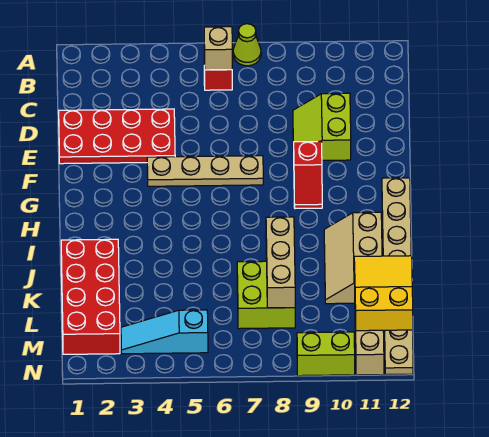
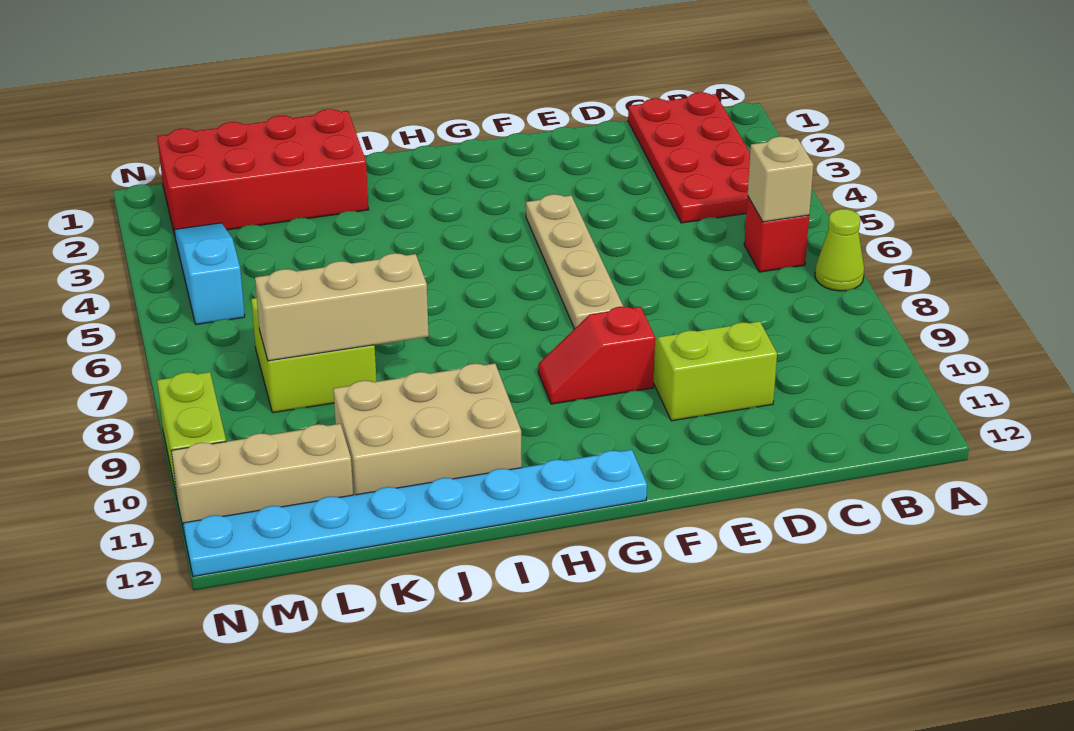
red 2x4 plate [59,109,175,164] -> red 2x4 plate moved to [628,92,750,223]
tan 1x8 plate [382,178,413,375] -> cyan 1x8 plate [183,450,647,577]
tan 2x3 slope [324,212,382,304] -> tan 2x3 brick [333,363,522,495]
yellow 2x3 slope [354,256,413,331] -> none

